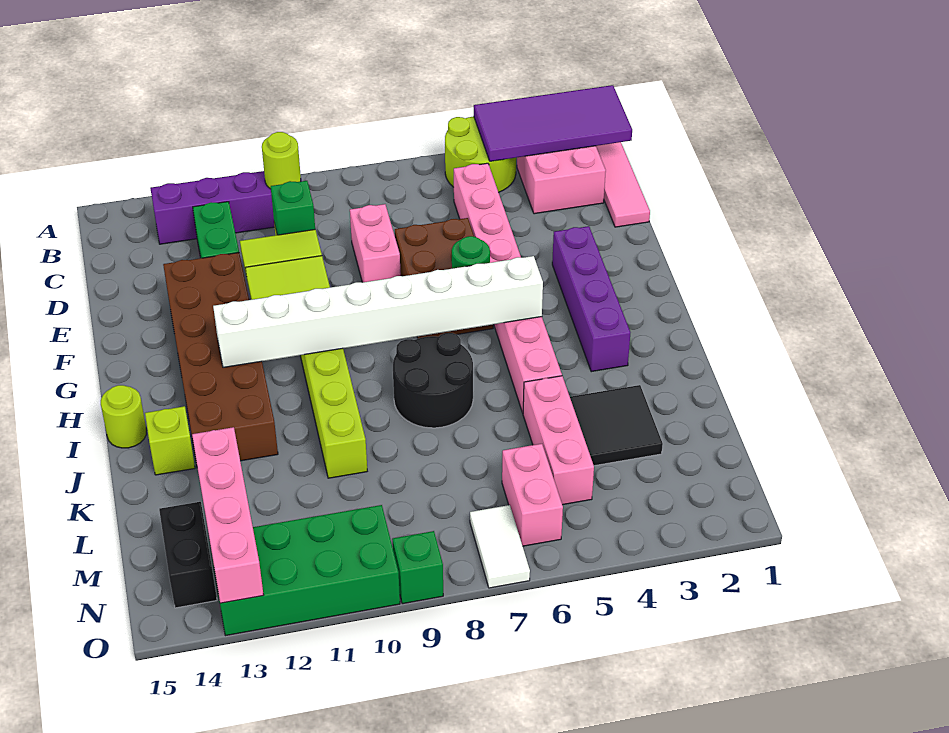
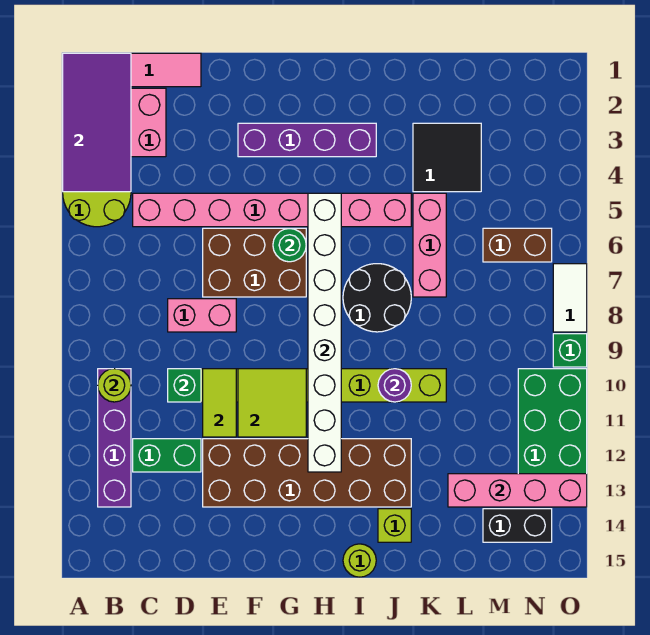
none -> purple 1x1 round brick [378,369,411,402]
pink 1x3 brick [523,376,594,505] -> pink 1x3 brick turned to [413,193,446,297]
pink 1x2 brick [502,444,563,546] -> brown 1x2 brick [483,228,552,262]
white 1x2 tile [470,505,530,588] -> white 1x2 tile turned to [553,264,587,332]

